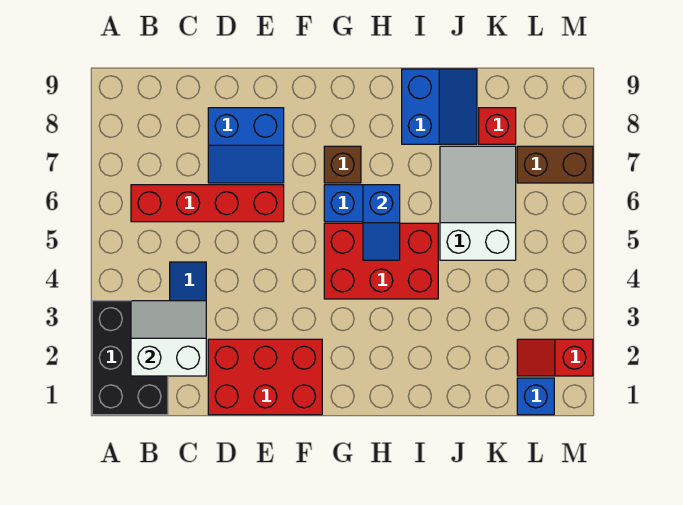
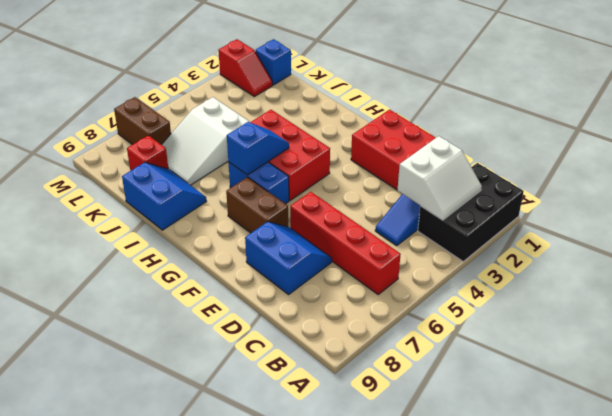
white 2x2 slope [131,301,206,376] -> white 2x2 slope turned to [397,136,482,220]
brown 1x1 brick [324,146,361,183] -> brown 1x2 brick [226,177,288,233]
blue 2x2 slope [402,69,477,144] -> blue 2x2 slope turned to [122,162,206,230]

